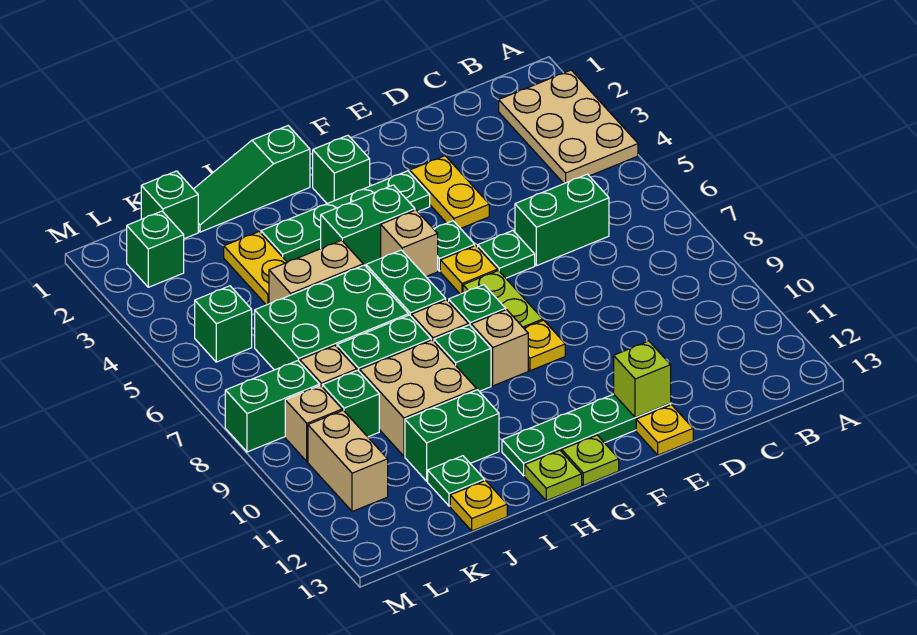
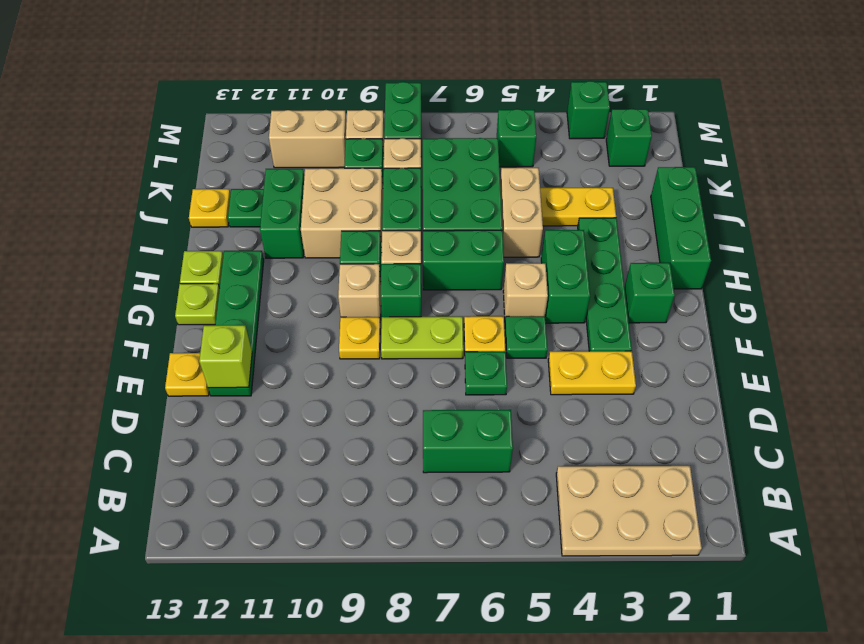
green 1x2 brick [515,174,609,266] -> green 1x2 brick turned to [423,410,513,473]
green 1x3 slope [194,126,310,232] -> green 1x3 brick [651,167,711,289]
green 1x1 brick [141,171,198,239] -> green 1x1 brick moved to [567,81,610,139]

